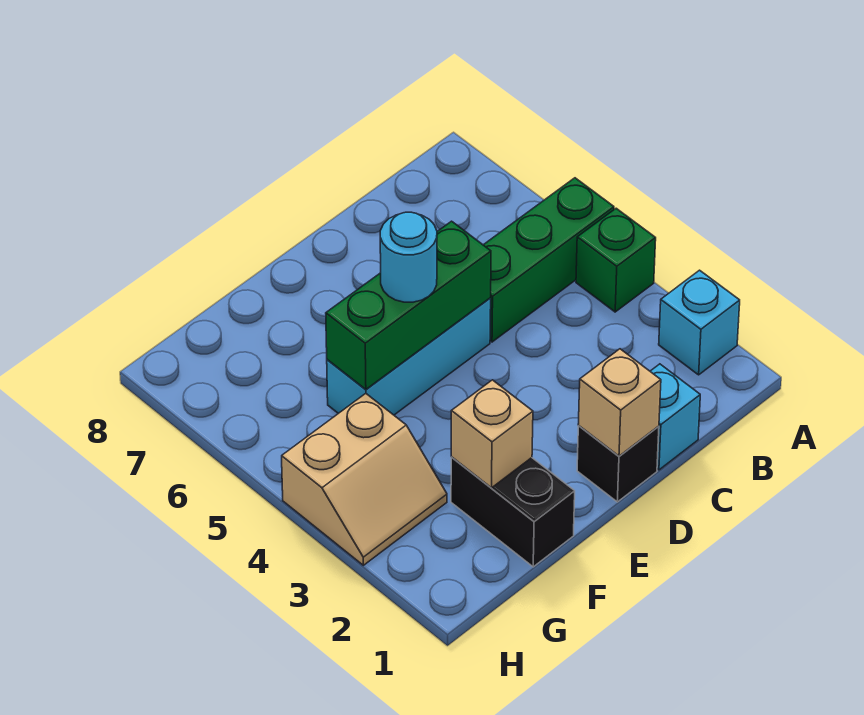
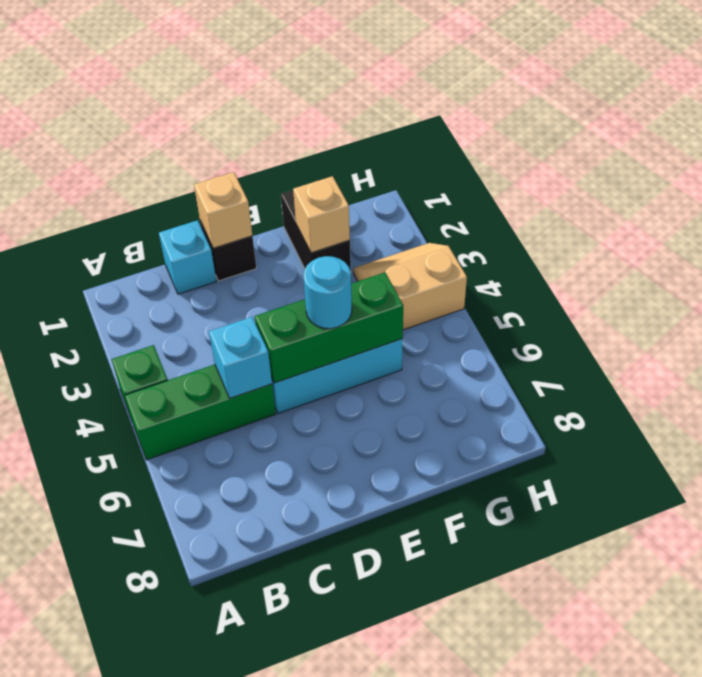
cyan 1x1 brick [659,270,740,375] -> cyan 1x1 brick moved to [209,317,272,398]

